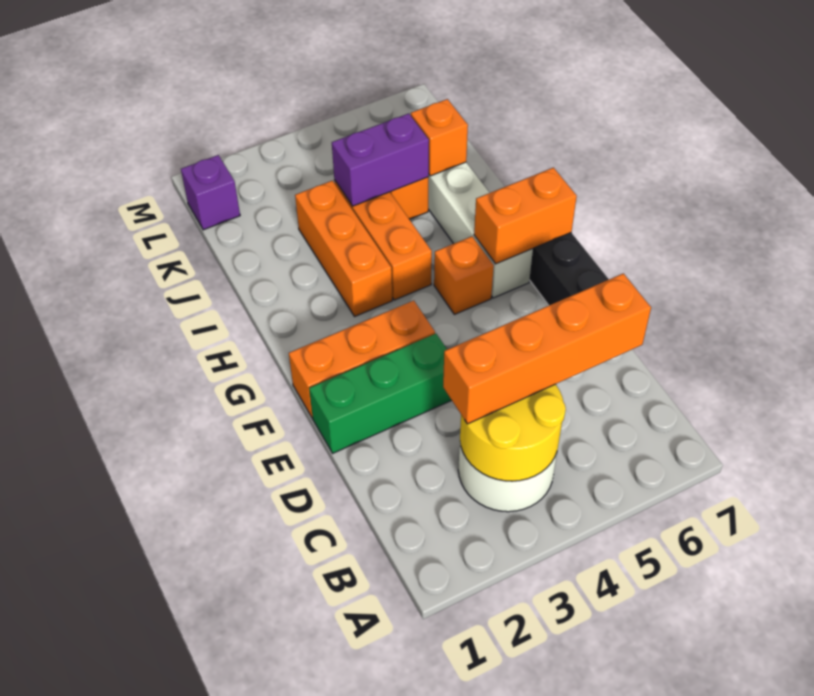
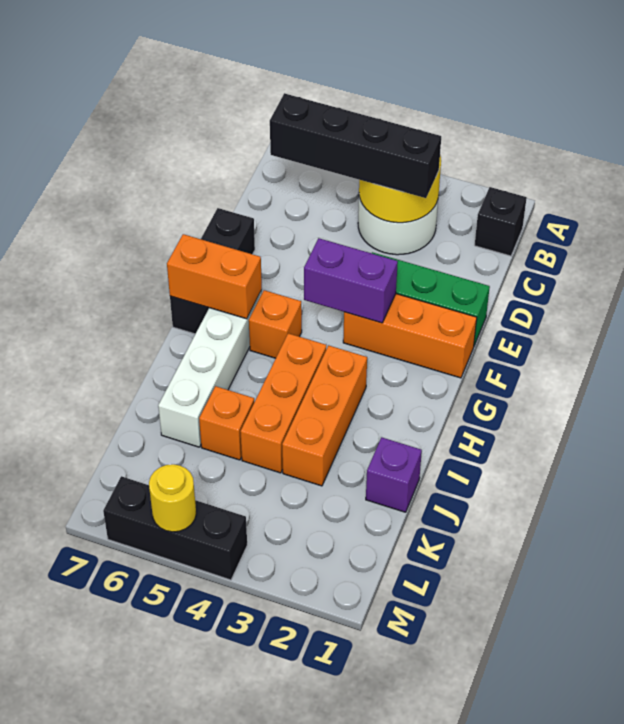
none -> black 1x1 brick [475,187,527,256]
orange 1x4 brick [443,273,651,424] -> black 1x4 brick [270,93,441,198]
purple 1x2 brick [332,113,429,206] -> purple 1x2 brick moved to [304,238,398,323]
orange 1x1 brick [411,99,468,176] -> none
purple 1x1 brick [181,155,240,230] -> purple 1x1 brick moved to [366,437,422,512]
none -> black 1x3 brick [103,476,247,580]
none -> yellow 1x1 round brick [149,464,196,532]

